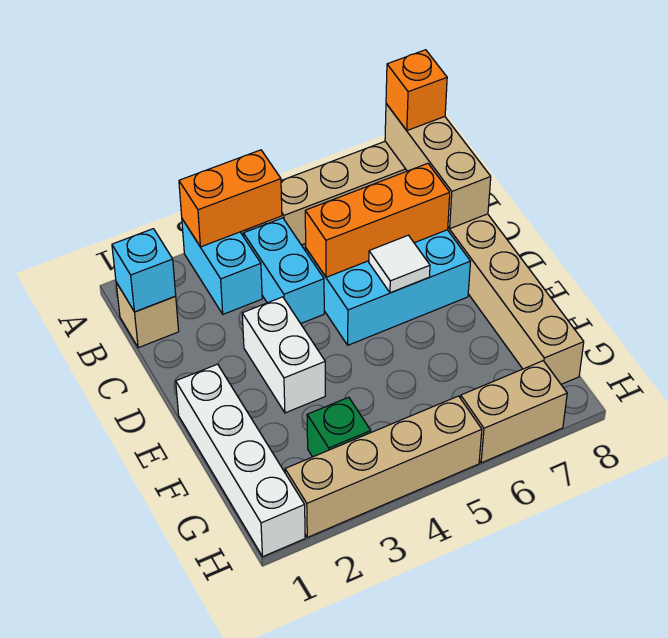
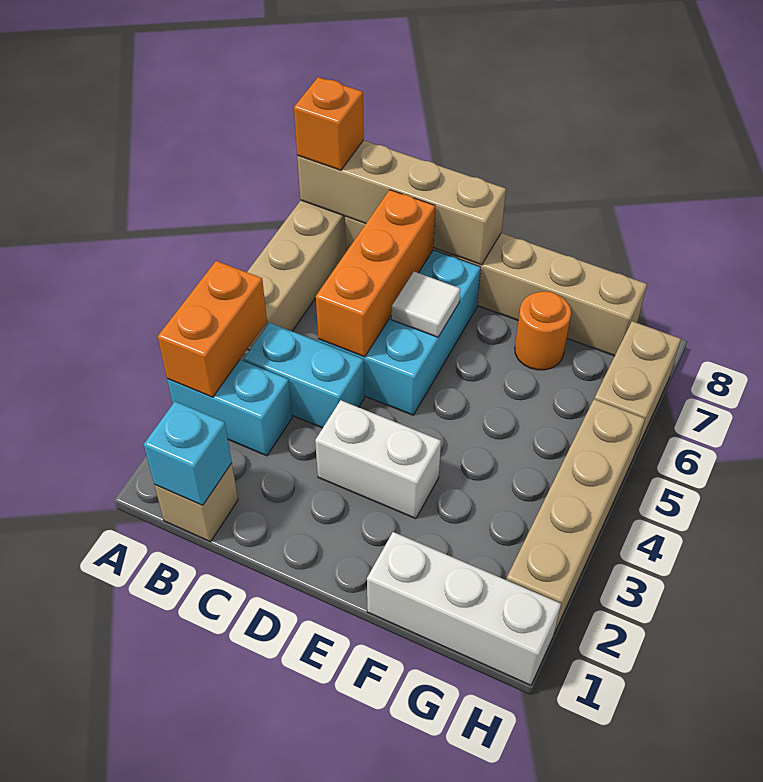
tan 1x3 brick [385,104,491,229] -> tan 1x4 brick [297,140,506,265]
white 1x4 brick [176,364,305,557] -> white 1x3 brick [367,532,561,685]
none -> orange 1x1 round brick [515,291,571,370]
green 1x1 brick [307,397,371,457] -> none

